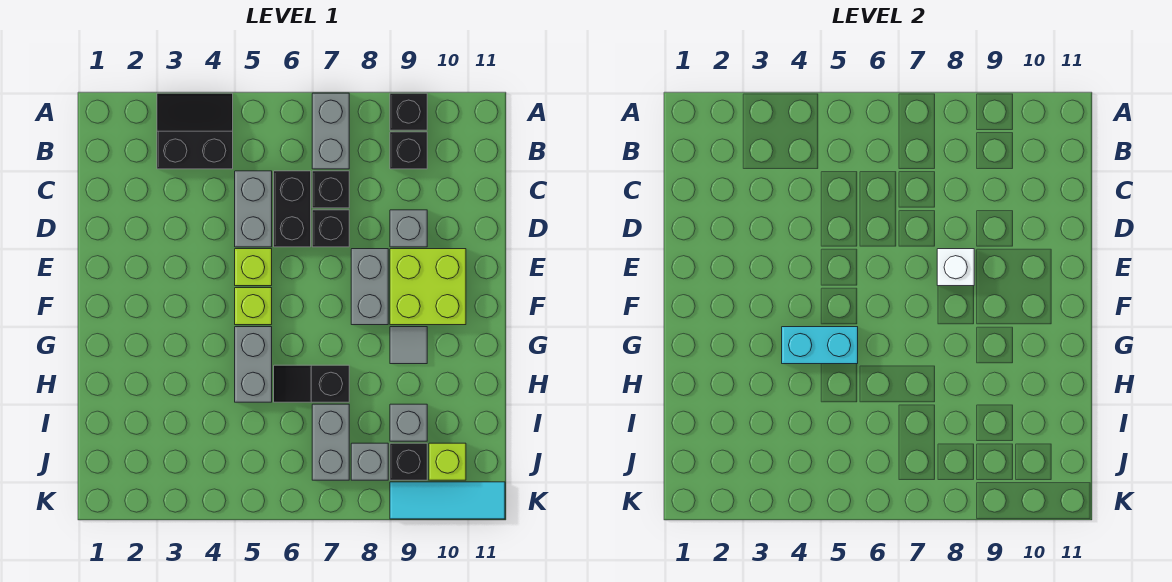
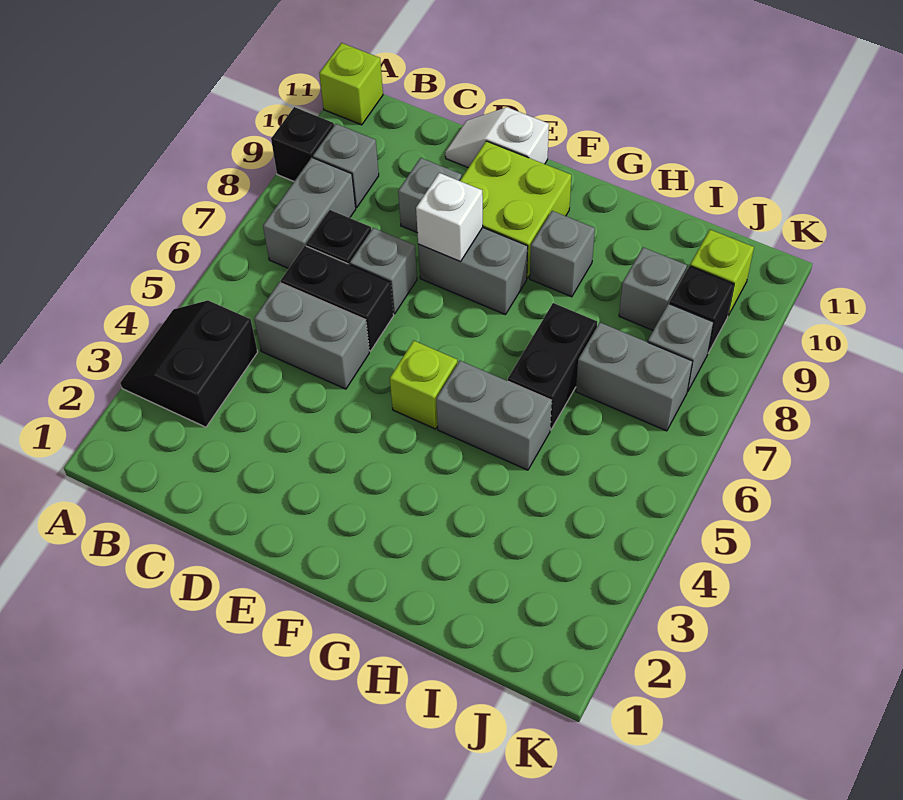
grey 1x2 brick [312,93,349,169] -> grey 1x2 brick turned to [263,157,356,268]
black 1x1 brick [390,132,427,169] -> grey 1x1 brick [313,124,379,208]
black 1x1 brick [312,210,349,247] -> grey 1x1 brick [350,228,417,314]
none -> white 1x2 slope [445,107,549,168]
lime 1x1 brick [235,249,272,286] -> lime 1x1 brick moved to [319,43,383,125]
cyan 1x2 brick [782,327,858,364] -> none
grey 1x1 tile [390,327,427,364] -> grey 1x1 brick [530,211,595,297]
black 1x2 slope [274,365,349,402] -> black 1x2 brick [508,303,597,430]
cyan 1x3 tile [390,482,505,519] -> none

